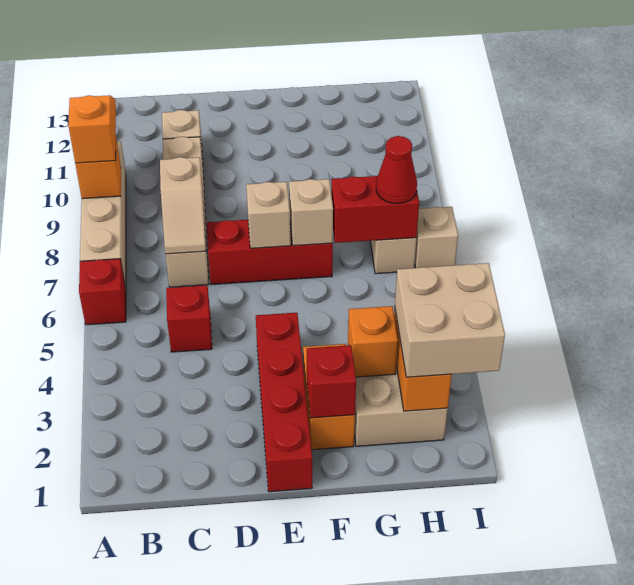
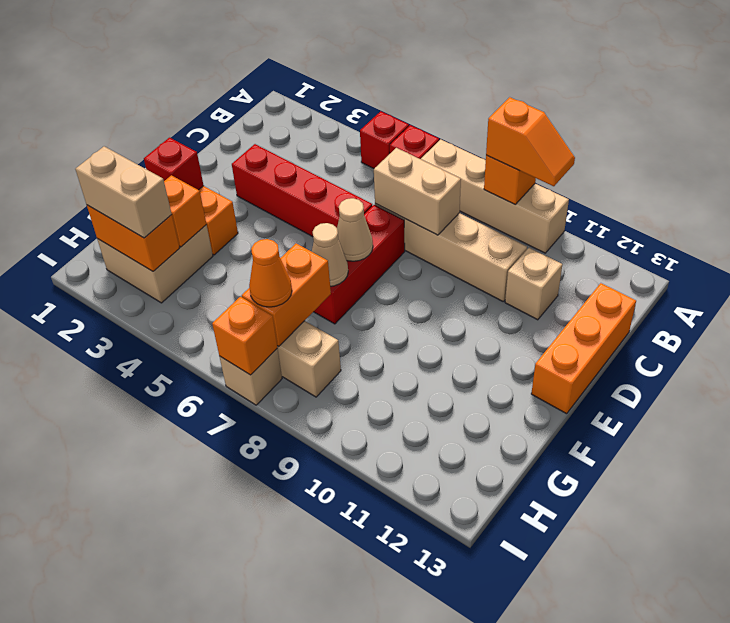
red 1x1 brick [166,285,212,352] -> red 1x1 brick moved to [360,111,409,168]
tan 1x2 slope [160,157,206,254] -> tan 1x2 brick [374,148,461,235]
none -> orange 1x3 brick [531,283,636,414]
red 1x4 brick [256,313,312,492] -> red 1x4 brick moved to [232,144,372,237]
tan 1x1 brick [246,182,291,248] -> tan 1x1 cone [337,198,373,261]
tan 1x1 brick [289,179,333,246] -> tan 1x1 cone [312,223,348,286]
red 1x2 brick [331,176,419,243] -> orange 1x2 brick [242,244,331,346]
tan 2x2 brick [395,263,505,377] -> tan 1x2 brick [75,146,172,238]
red 1x1 cone [376,136,417,204] -> orange 1x1 cone [249,239,292,307]
none -> orange 1x1 brick [212,297,277,375]

